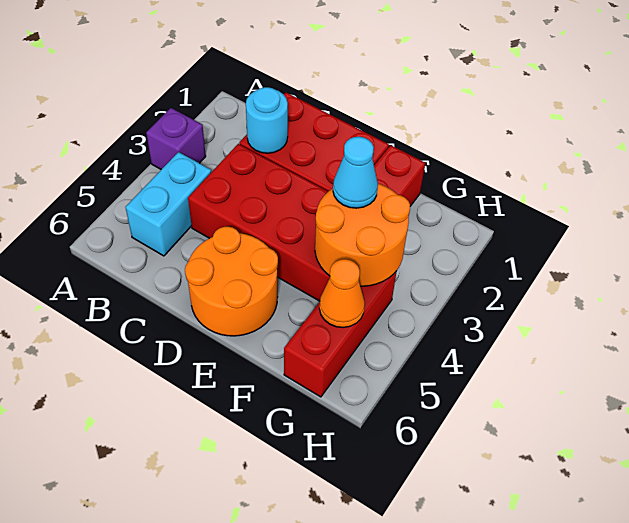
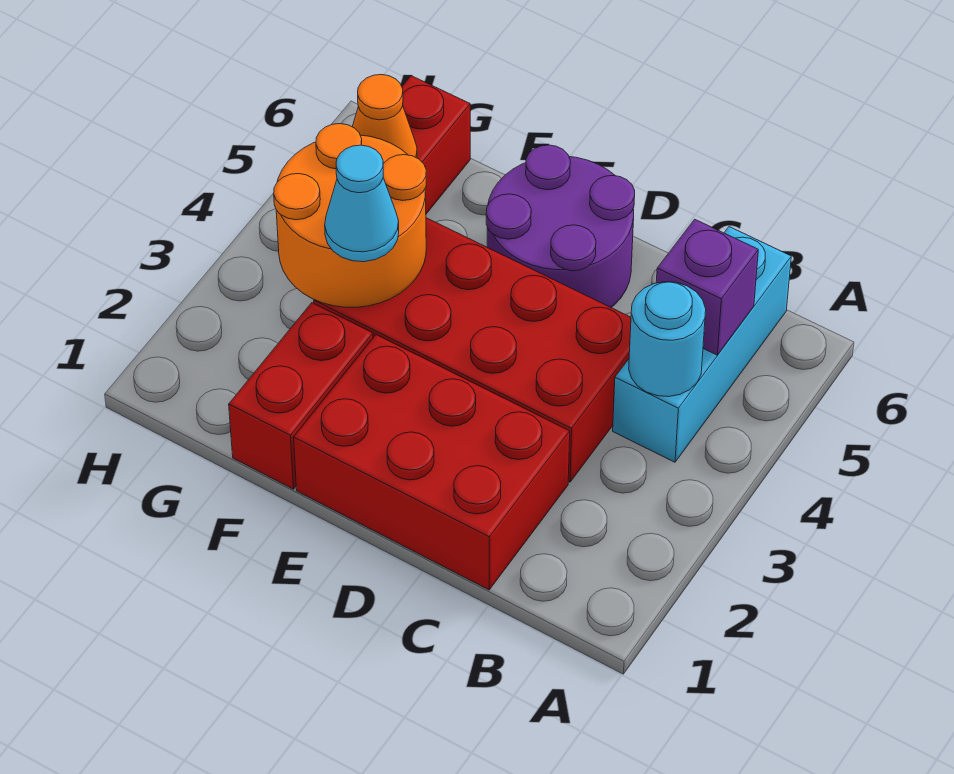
purple 1x1 brick [146,108,206,169] -> purple 1x1 brick moved to [656,219,758,355]
cyan 1x2 brick [126,152,211,256] -> cyan 1x3 brick [613,227,791,462]
cyan 1x1 round brick [246,87,288,153] -> cyan 1x1 round brick moved to [629,282,706,397]
orange 2x2 round brick [185,227,278,336] -> purple 2x2 round brick [486,145,635,307]

